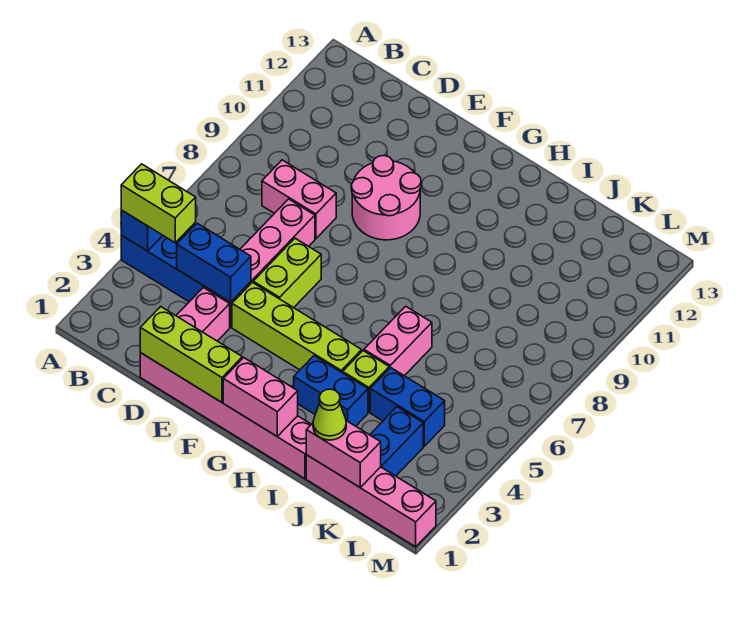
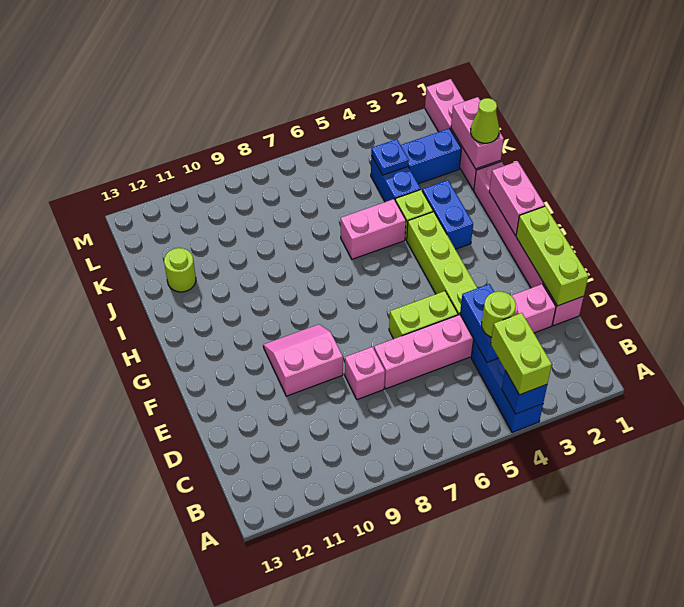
none -> lime 1x1 round brick [482,291,516,337]
pink 1x2 brick [262,160,336,239] -> pink 1x1 brick [345,347,385,400]
pink 2x2 round brick [351,156,421,240] -> pink 2x2 slope [263,324,343,396]
none -> lime 1x1 round brick [164,248,196,292]
none -> blue 1x1 plate [371,139,409,175]

